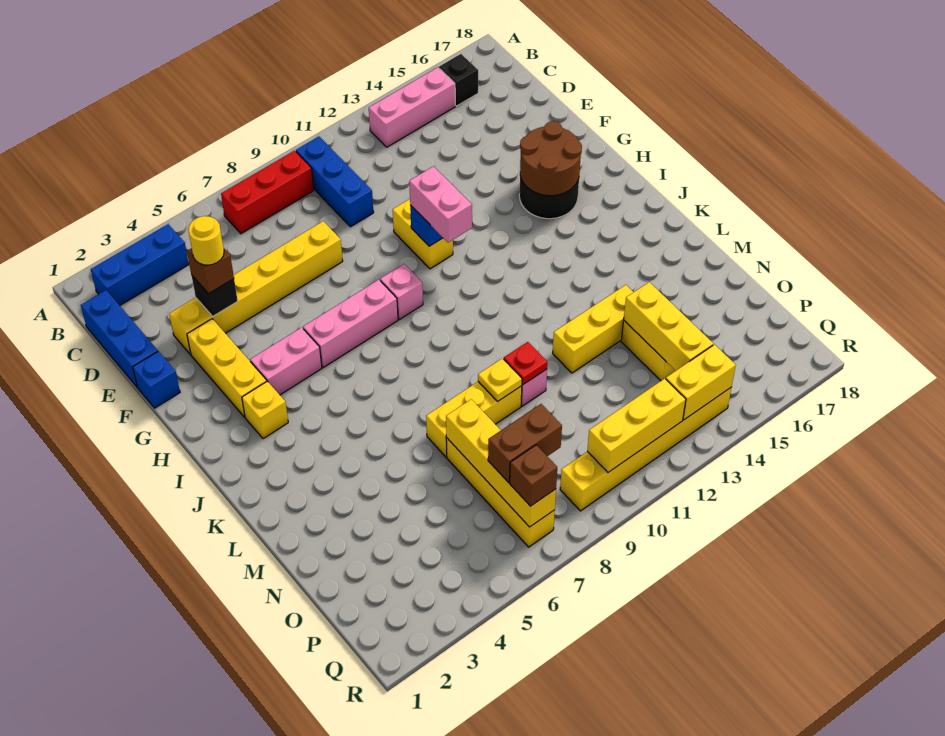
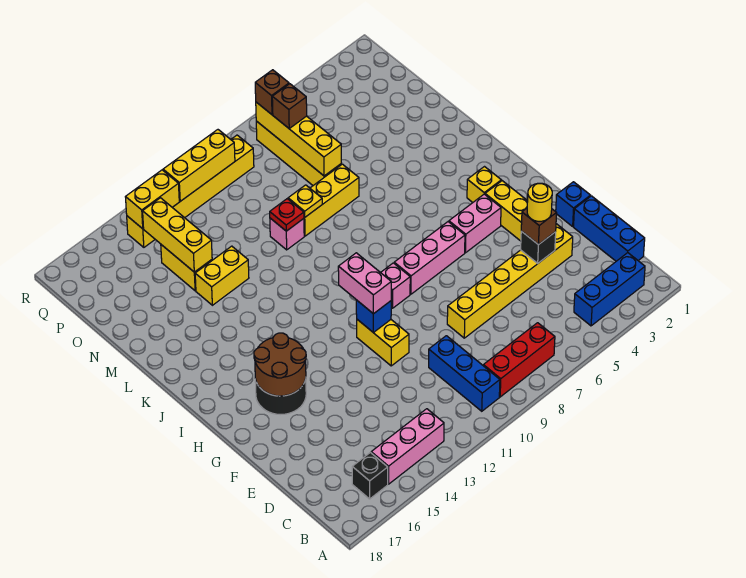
yellow 1x3 brick [553,285,633,373] -> yellow 1x2 brick [195,246,249,305]
brown 1x2 brick [488,404,562,483] -> brown 1x1 brick [272,84,307,128]

